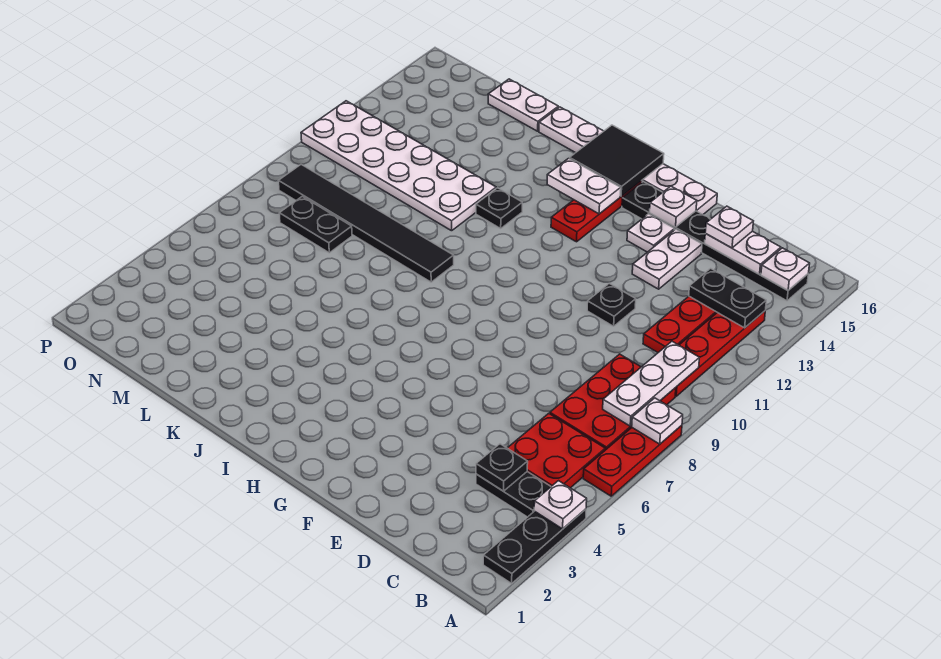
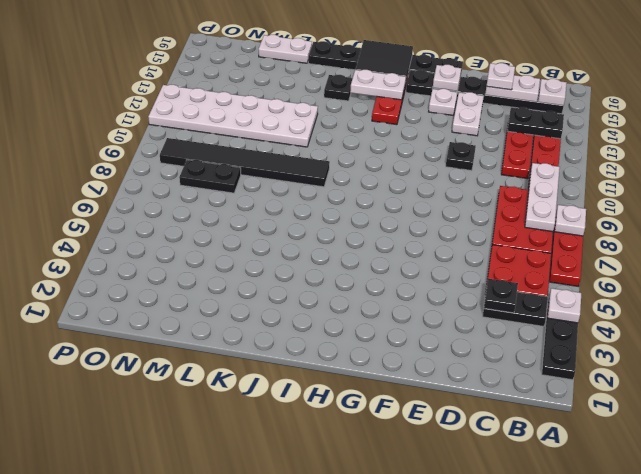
white 1x6 plate [539,107,717,214] -> black 1x6 plate [308,41,463,77]
black 1x1 plate [476,188,522,228] -> black 1x1 plate moved to [324,75,353,101]

